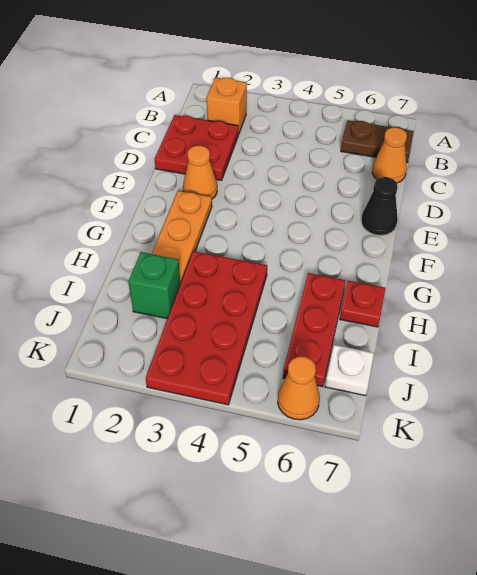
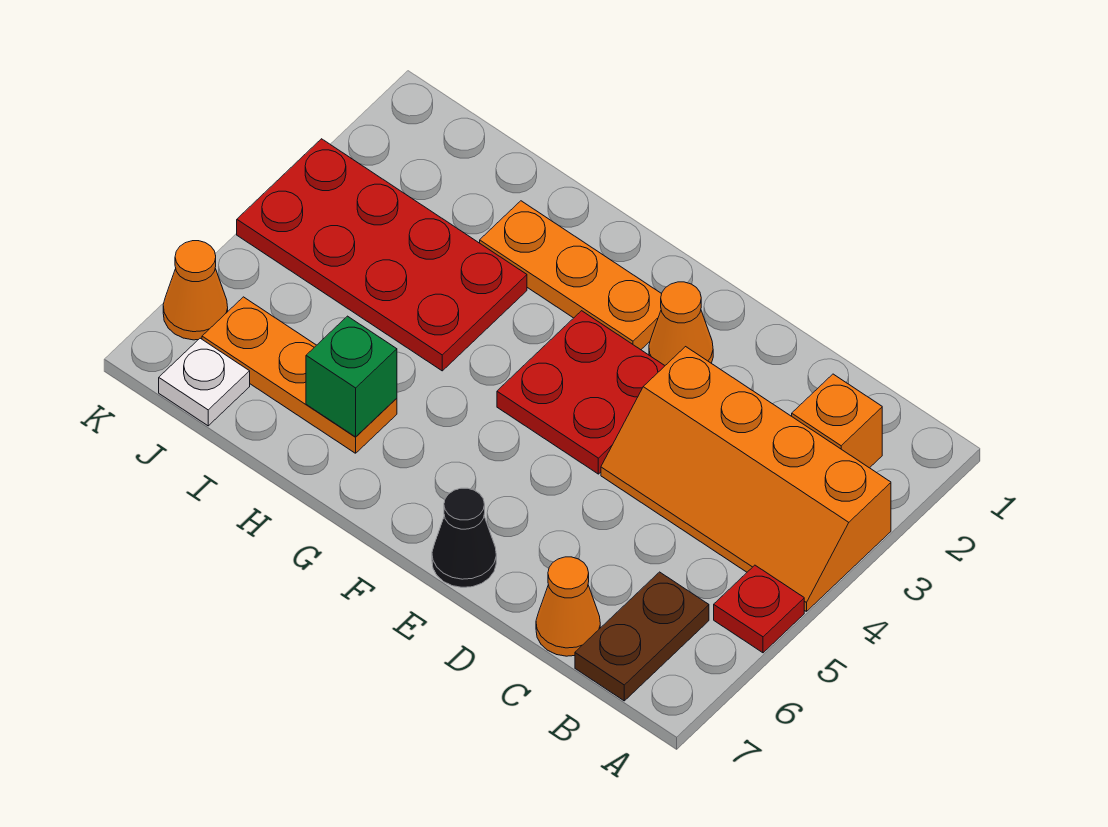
none -> orange 2x4 slope [601,347,891,612]
red 2x2 plate [155,115,238,181] -> red 2x2 plate moved to [497,311,665,474]
red 1x3 plate [283,273,346,387] -> orange 1x3 plate [202,297,397,453]
red 1x1 plate [340,281,386,327] -> red 1x1 plate moved to [714,565,804,653]
green 1x1 brick [128,252,181,319] -> green 1x1 brick moved to [306,316,397,437]

